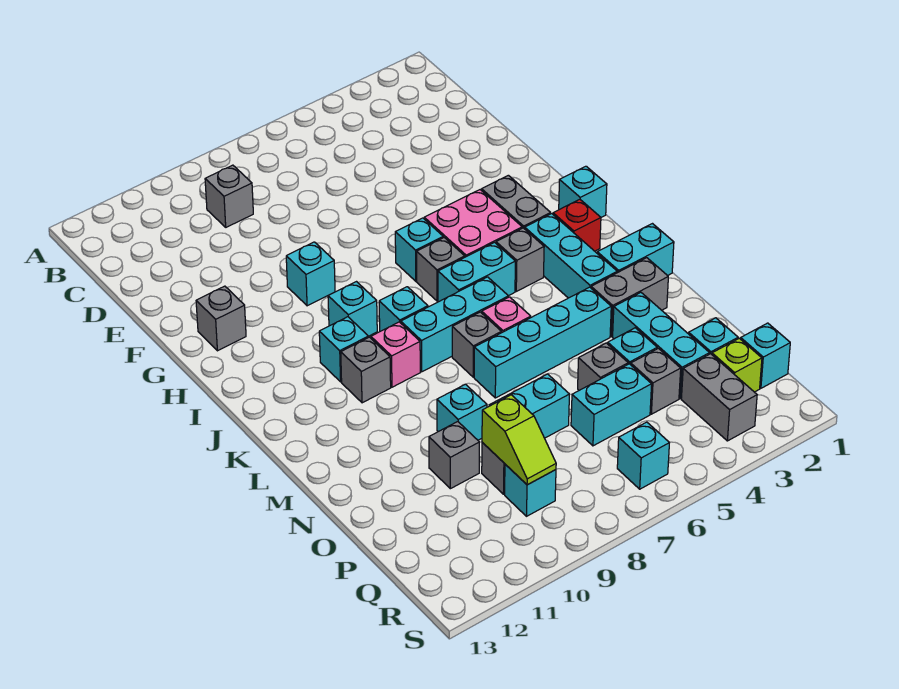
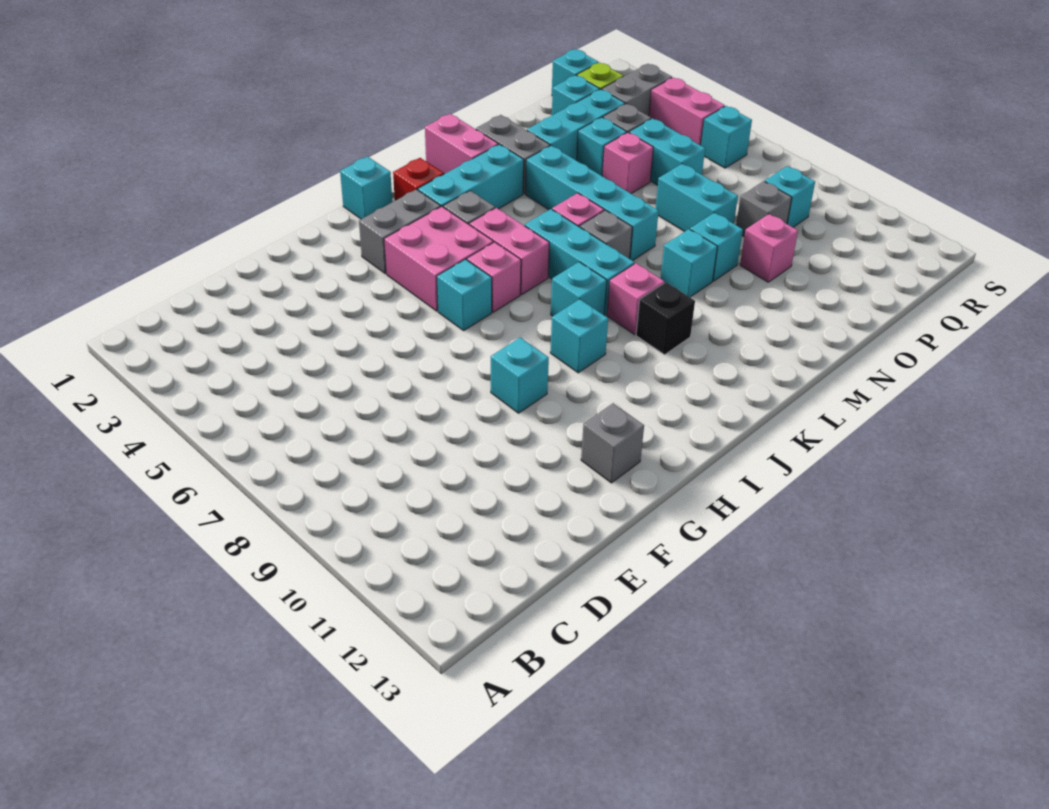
grey 1x1 brick [205,165,253,227] -> none
grey 1x1 brick [417,237,465,301] -> pink 1x1 brick [467,242,521,312]
cyan 1x2 brick [438,242,515,302] -> pink 1x2 brick [469,208,549,295]
cyan 1x1 brick [319,317,368,382] -> cyan 1x1 brick moved to [661,229,717,297]
grey 1x1 brick [341,337,391,403] -> black 1x1 brick [636,282,695,355]
cyan 1x2 brick [597,224,674,276] -> pink 1x2 brick [425,114,498,174]
grey 1x1 brick [578,343,628,390] -> pink 1x1 brick [602,132,653,194]
grey 1x1 brick [429,422,479,489] -> pink 1x1 brick [740,214,798,282]
lime 1x2 slope [482,395,556,485] -> none
none -> pink 1x2 brick [649,77,725,145]

